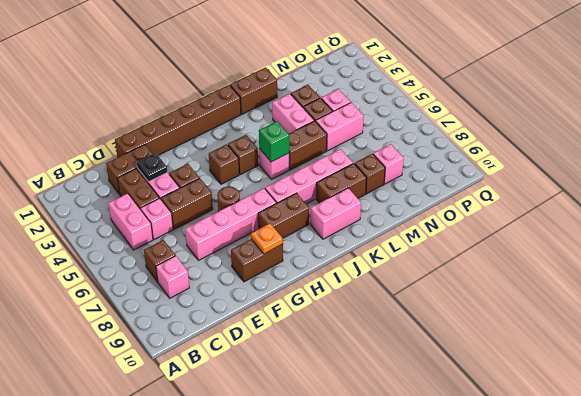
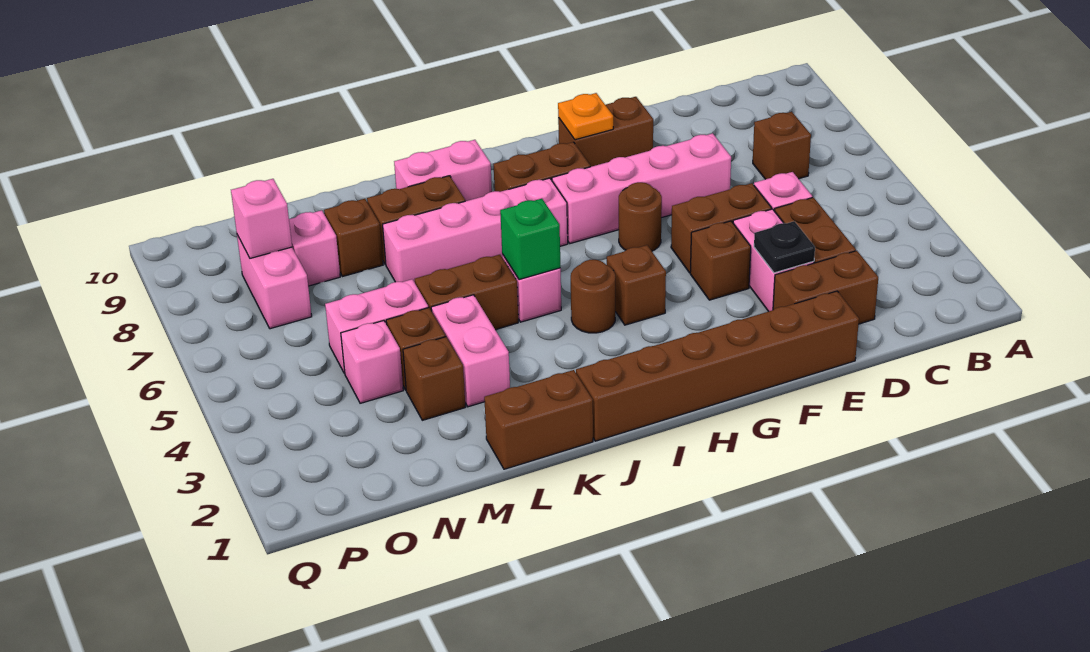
pink 1x2 brick [108,193,153,250] -> pink 1x2 brick moved to [237,235,312,329]
pink 1x1 brick [156,256,189,298] -> pink 1x1 brick moved to [231,179,292,258]
brown 1x1 brick [228,135,258,175] -> brown 1x1 round brick [571,260,615,333]

